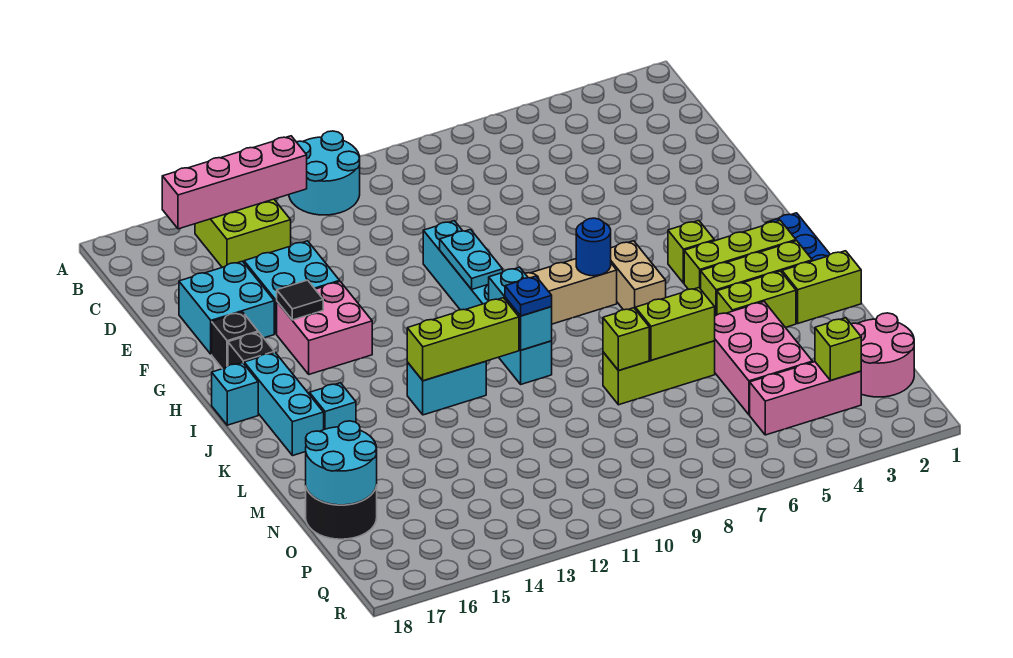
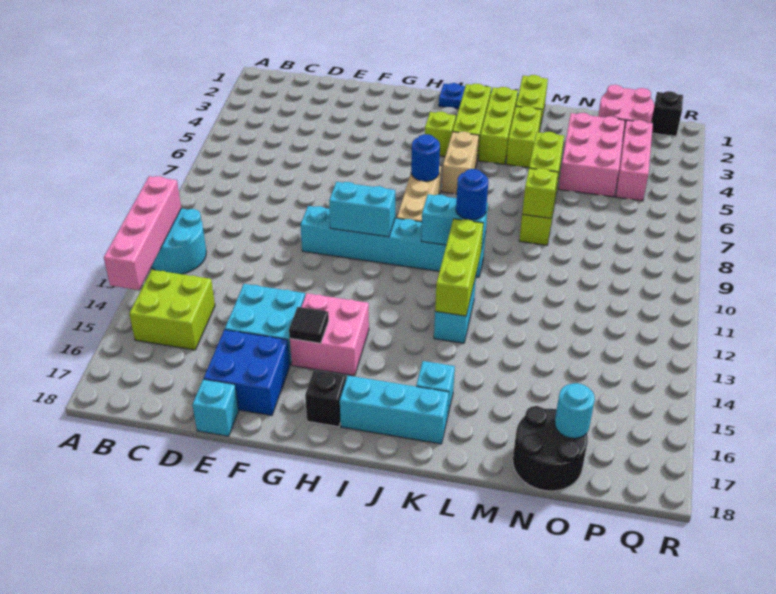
pink 1x4 brick [162,136,307,229] -> pink 1x4 brick moved to [104,176,181,290]
cyan 2x2 brick [179,261,274,354] -> blue 2x2 brick [204,330,290,415]
cyan 1x2 plate [440,230,503,289] -> cyan 1x2 brick [329,182,395,237]
black 1x1 brick [212,312,258,369] -> black 1x1 brick moved to [651,91,683,136]
tan 1x2 brick [611,241,666,310] -> tan 1x2 brick turned to [442,132,479,194]
cyan 1x1 brick [212,363,258,425] -> cyan 1x1 brick moved to [192,379,239,436]
blue 1x1 plate [505,276,552,316] -> blue 1x1 round brick [456,169,488,220]
pink 2x3 brick [715,302,813,415] -> pink 2x3 brick turned to [559,113,625,197]
cyan 2x2 round brick [306,421,377,505] -> cyan 1x1 round brick [555,383,595,438]
lime 1x1 brick [815,318,861,380] -> none

